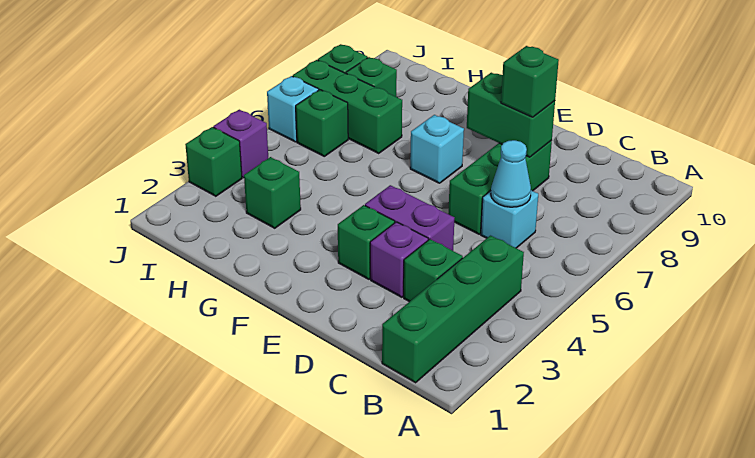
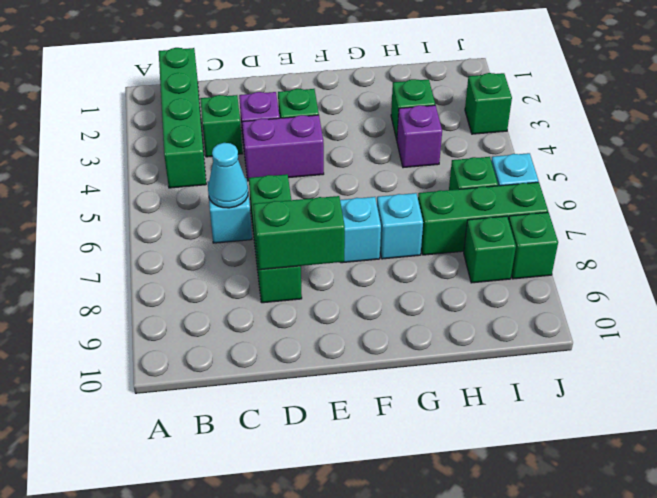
green 1x1 brick [501,46,559,117] -> none
none -> cyan 1x1 brick [377,193,423,259]
purple 1x1 brick [213,110,268,178] -> purple 1x1 brick moved to [397,105,442,168]

